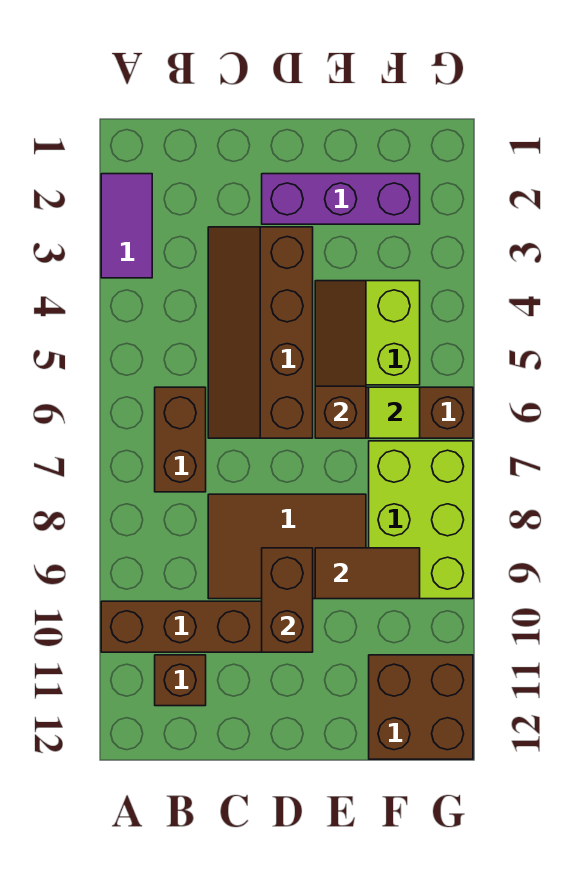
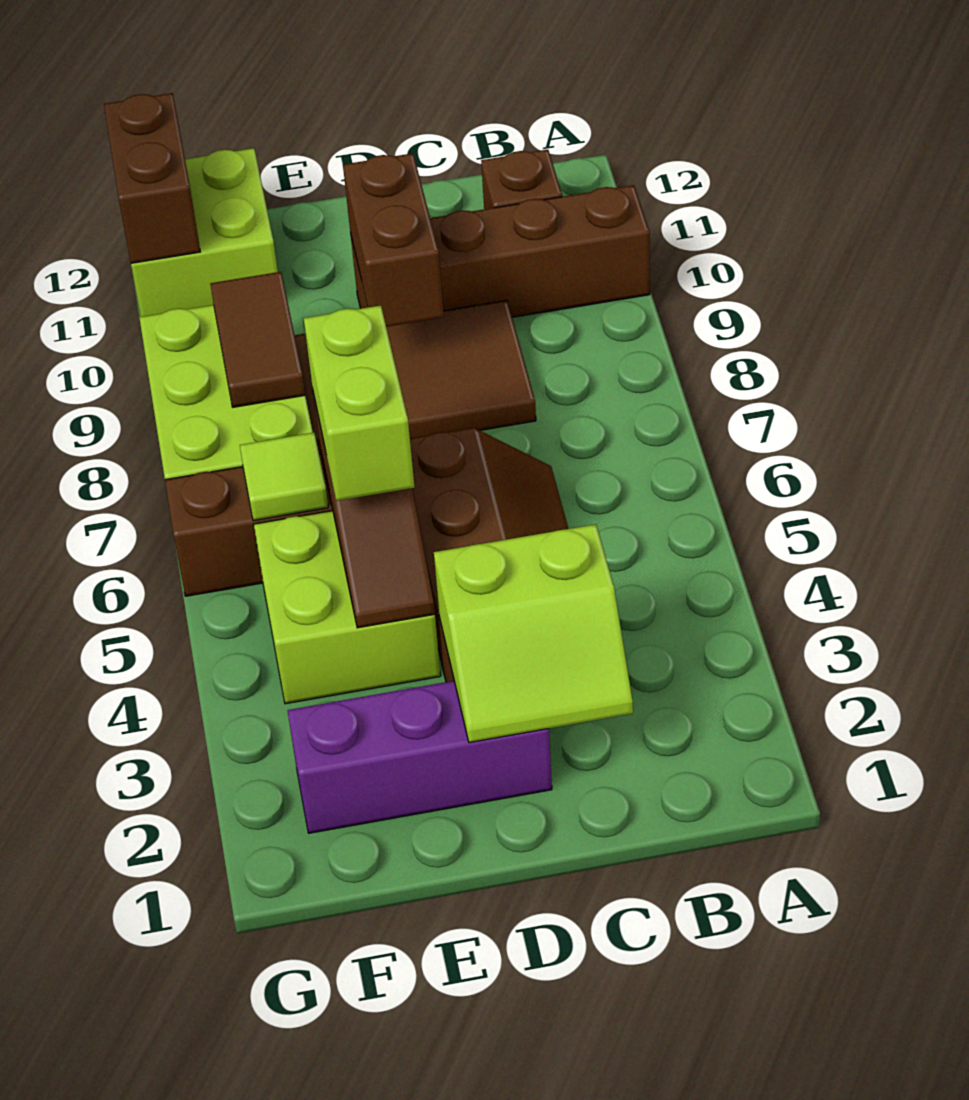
purple 1x2 tile [101,174,152,278] -> none
brown 1x2 brick [155,387,206,492] -> brown 1x2 brick moved to [104,93,200,263]
none -> lime 2x2 slope [434,524,633,743]
none -> lime 1x2 brick [304,305,414,501]
brown 1x2 tile [315,548,420,599] -> brown 1x2 tile turned to [210,272,305,407]
brown 2x2 brick [369,655,473,759] -> lime 2x2 brick [131,148,278,317]

